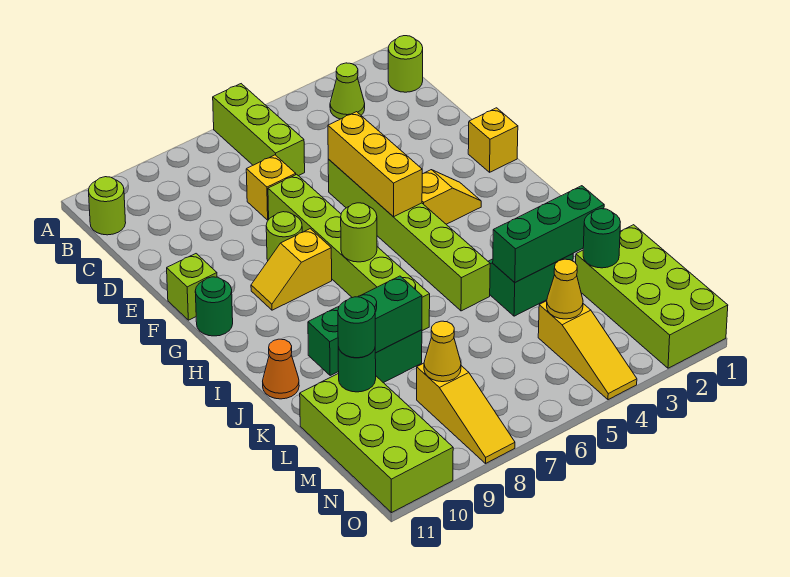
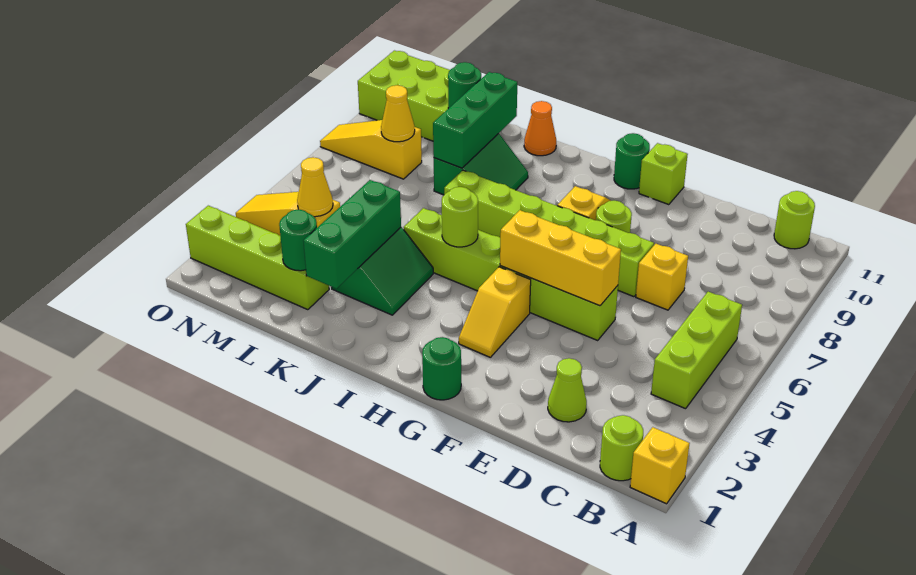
lime 1x3 brick [213,84,305,176] -> lime 1x3 brick turned to [651,292,742,409]
lime 1x1 cone [330,63,365,119] -> lime 1x1 cone moved to [548,358,587,422]
yellow 1x1 brick [468,108,518,172] -> yellow 1x1 brick moved to [630,427,690,504]
lime 1x1 round brick [341,203,377,262] -> lime 1x1 round brick moved to [442,187,478,247]
lime 2x4 brick [576,225,728,368] -> lime 1x4 brick [186,206,329,310]
green 1x1 round brick [338,297,375,358] -> green 1x1 round brick moved to [422,337,461,400]

